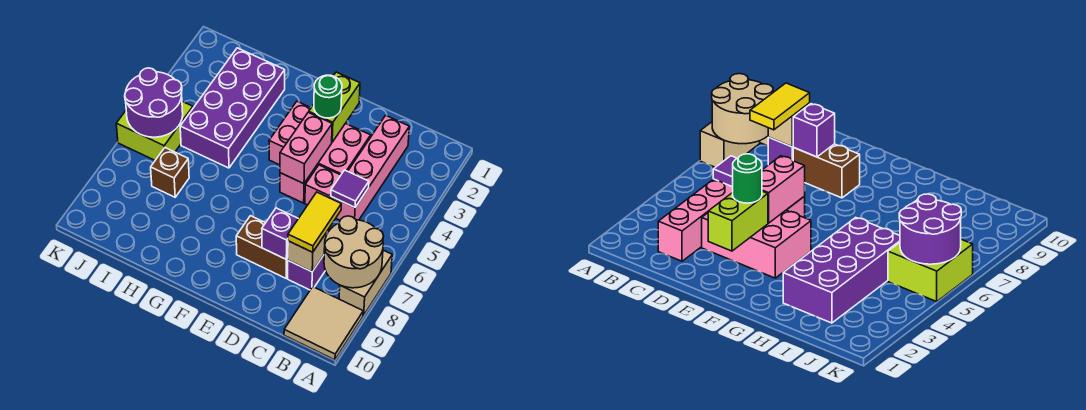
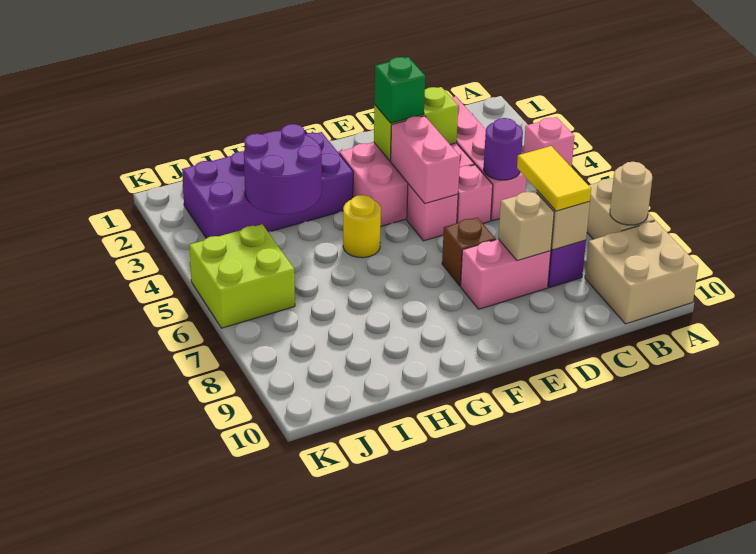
none -> pink 1x1 brick [523,117,574,167]
tan 2x2 round brick [324,216,384,288] -> tan 1x1 round brick [610,162,652,225]
tan 2x2 tile [284,287,363,360] -> tan 2x2 brick [585,221,698,324]
purple 1x1 tile [331,170,369,207] -> purple 1x1 round brick [484,118,523,180]
brown 1x2 brick [236,216,288,278] -> pink 1x2 brick [461,239,551,309]
purple 1x1 brick [262,208,298,259] -> tan 1x1 brick [498,191,554,261]
lime 1x2 brick [309,72,360,142] -> lime 1x2 brick turned to [374,87,458,161]
green 1x1 round brick [314,75,342,118] -> green 1x1 brick [374,57,425,123]
none -> yellow 1x1 round brick [343,195,381,258]
purple 2x4 brick [180,48,285,168] -> purple 2x4 brick turned to [182,132,353,238]
brown 1x1 brick [151,148,189,197] -> brown 1x1 brick moved to [442,217,496,286]
purple 2x2 round brick [125,68,183,137] -> purple 2x2 round brick moved to [244,124,322,214]

